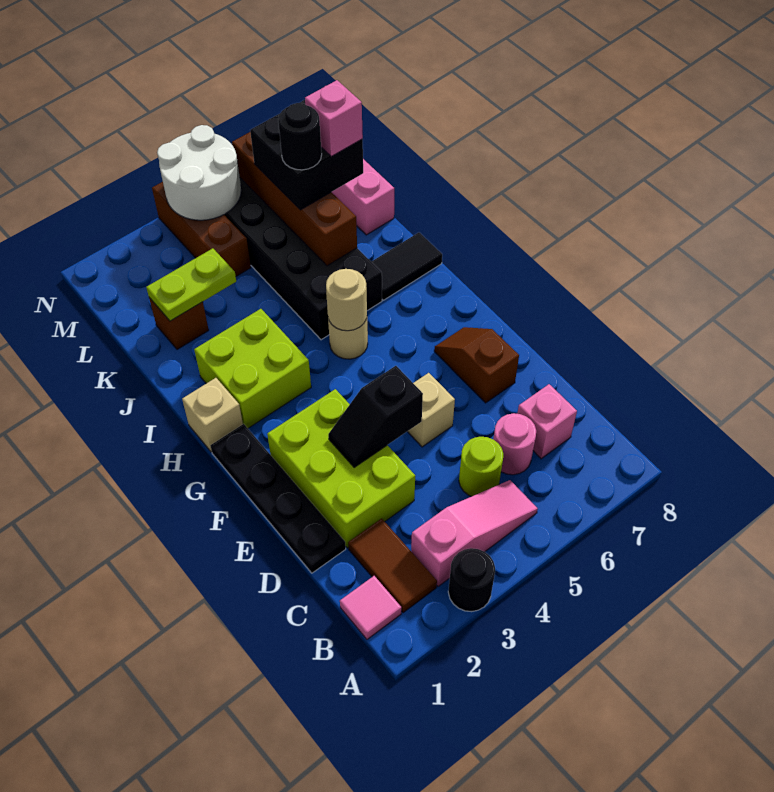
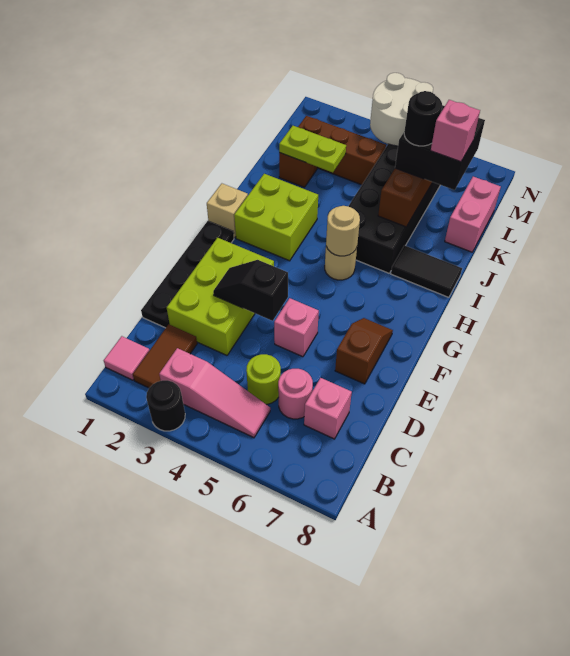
tan 1x1 brick [407,373,455,447] -> pink 1x1 brick [274,298,319,357]
brown 1x3 brick [152,182,251,276] -> brown 1x3 brick turned to [298,116,386,185]

